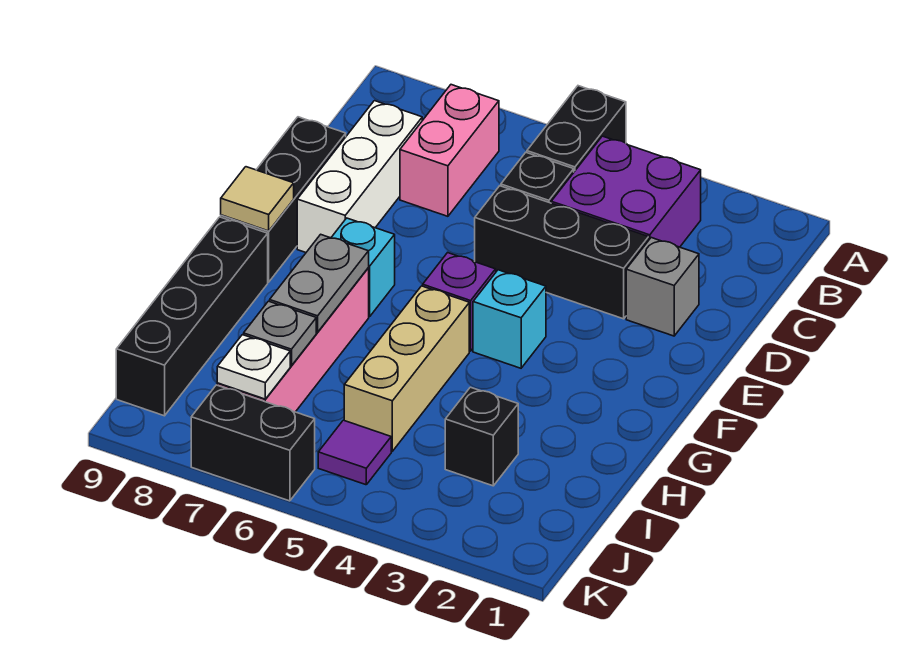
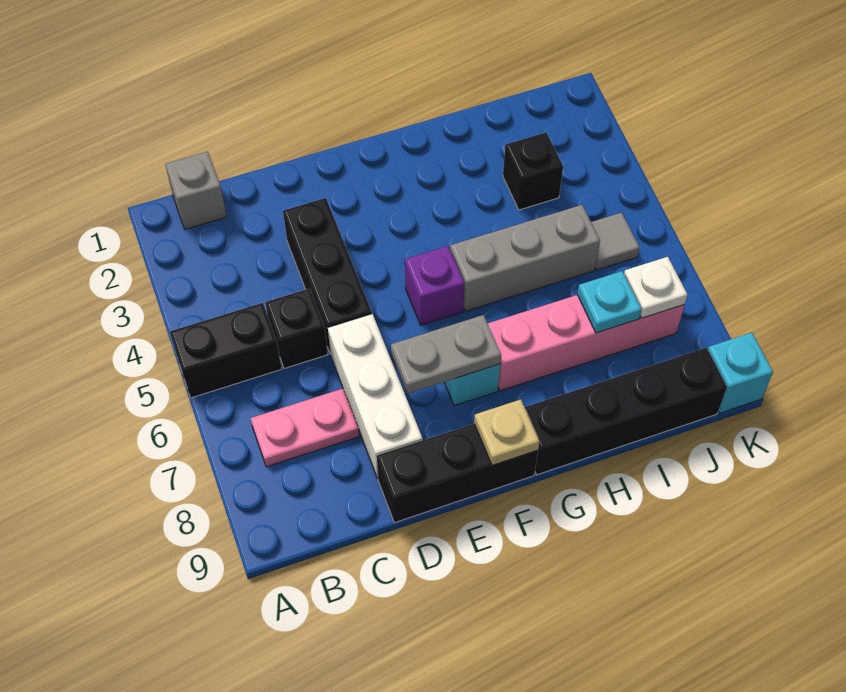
purple 2x2 brick [551,136,701,247] -> none
pink 1x2 brick [400,85,499,216] -> pink 1x2 plate [251,389,359,467]
white 1x3 brick [297,101,422,253] -> white 1x3 brick turned to [328,314,423,478]
grey 1x1 brick [626,238,699,336] -> grey 1x1 brick moved to [165,152,227,229]
cyan 1x1 brick [473,270,546,368] -> cyan 1x1 brick moved to [708,333,773,413]
tan 1x1 tile [221,167,294,231] -> tan 1x1 plate [474,399,539,465]
tan 1x3 brick [344,286,469,451] -> grey 1x3 brick [450,205,600,311]
grey 1x2 plate [270,234,369,332] -> grey 1x2 plate moved to [391,315,501,394]
grey 1x1 plate [244,301,316,366] -> cyan 1x1 plate [577,271,642,333]
purple 1x1 tile [318,420,391,485] -> grey 1x1 tile [591,213,640,270]
black 1x2 brick [191,385,315,501] -> none

